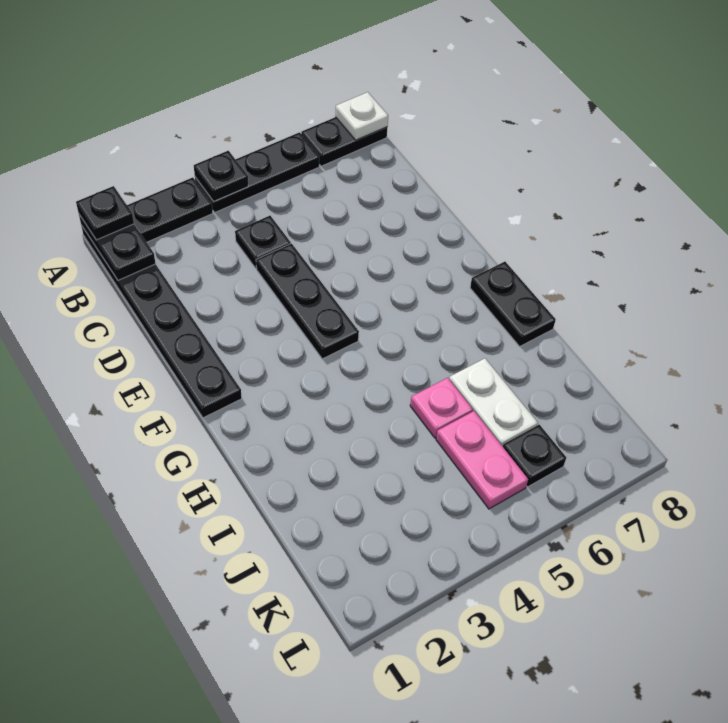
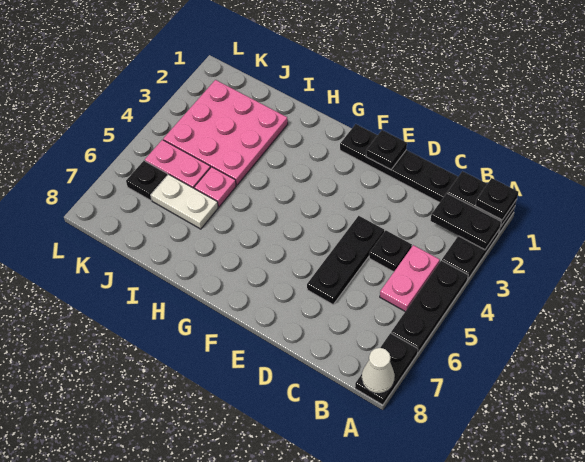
black 1x1 plate [194,151,248,201] -> black 1x1 plate moved to [366,130,407,170]
white 1x1 plate [335,92,388,140] -> white 1x1 cone [362,348,395,394]
none -> pink 1x2 plate [380,245,440,311]
black 1x3 plate [256,243,359,359] -> black 1x3 plate turned to [307,216,384,304]
black 1x2 plate [470,262,556,346] -> black 1x2 plate moved to [430,193,501,250]
none -> pink 3x3 plate [163,80,288,185]

